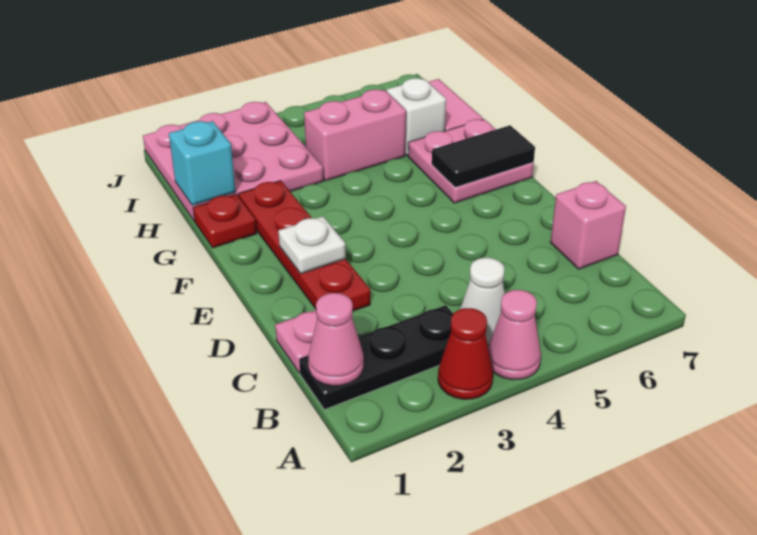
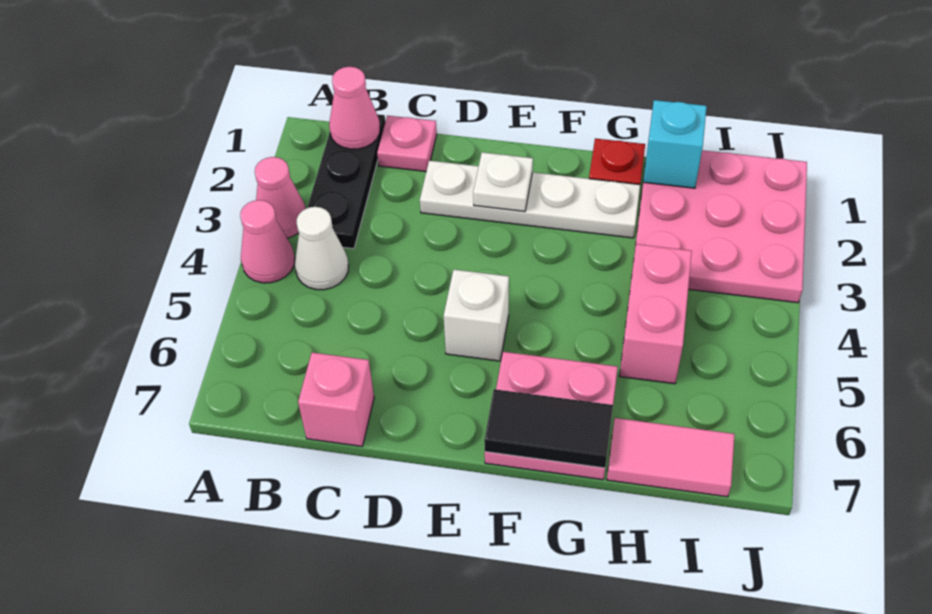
red 1x1 cone [438,308,493,399] -> pink 1x1 cone [255,157,306,238]
red 1x4 plate [239,181,370,311] -> white 1x4 plate [420,161,640,238]
black 1x2 tile [432,125,535,187] -> black 1x2 tile turned to [484,389,613,468]
white 1x1 brick [386,78,446,156] -> white 1x1 brick moved to [444,270,509,361]

